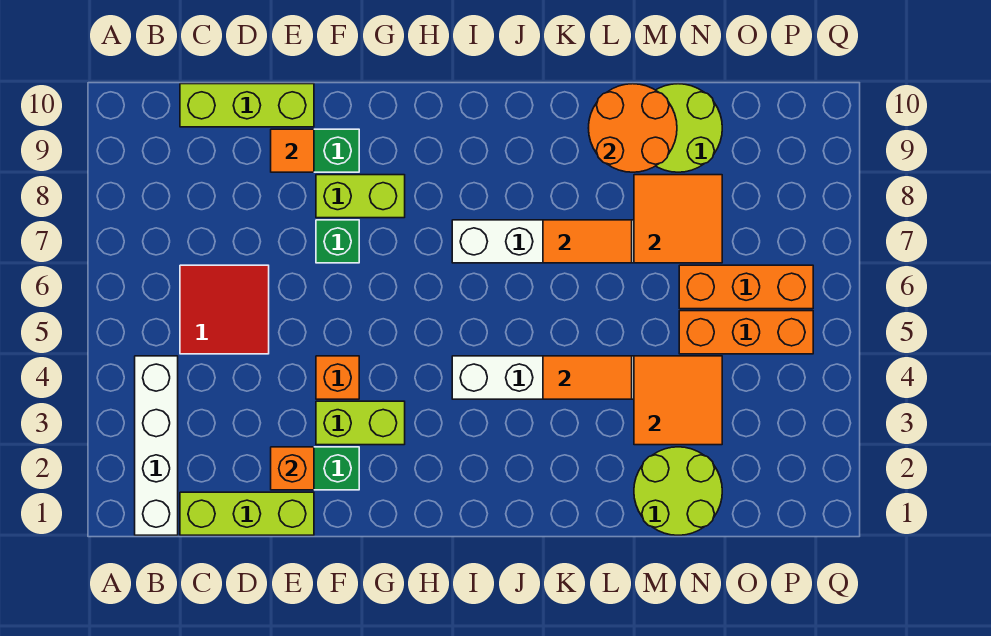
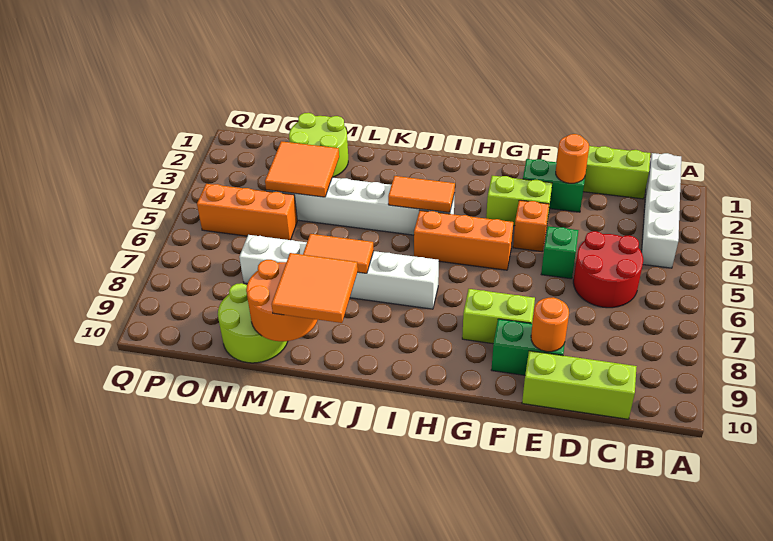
red 2x2 tile [180,265,269,354] -> red 2x2 round brick [573,231,643,308]
orange 1x1 brick [271,447,314,490] -> orange 1x1 round brick [556,134,589,183]
orange 1x1 tile [271,129,314,172] -> orange 1x1 round brick [531,297,569,352]
green 1x1 brick [316,220,359,263] -> green 1x1 brick moved to [541,226,579,279]
orange 1x2 tile [543,356,632,399] -> orange 1x2 tile moved to [388,176,455,213]
orange 2x2 tile [634,175,722,263] -> orange 2x2 tile moved to [271,253,358,323]
orange 1x3 brick [679,265,813,309] -> orange 1x3 brick moved to [414,210,513,270]

